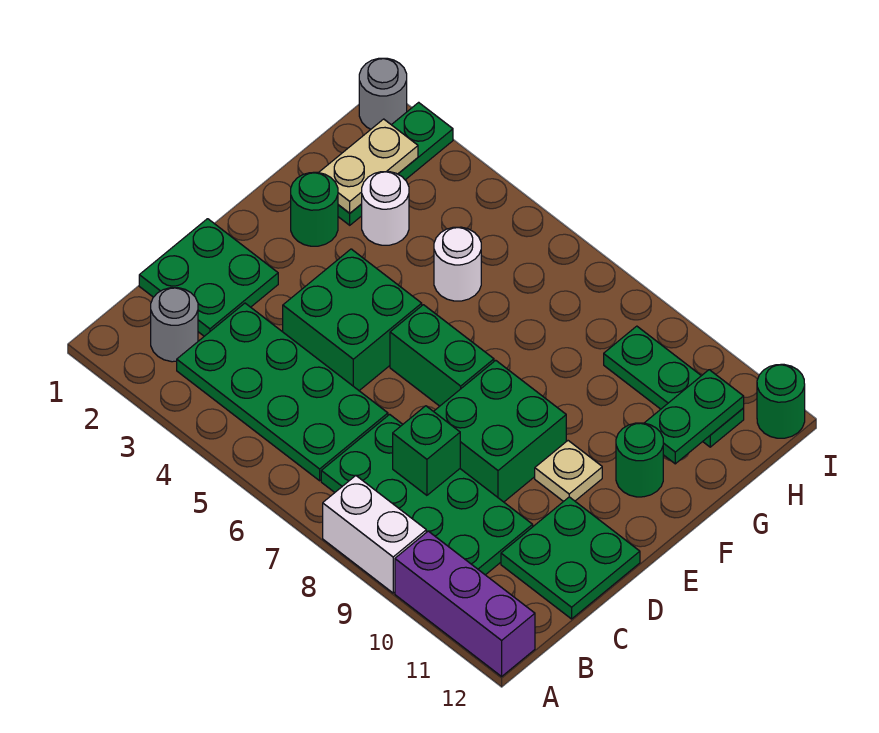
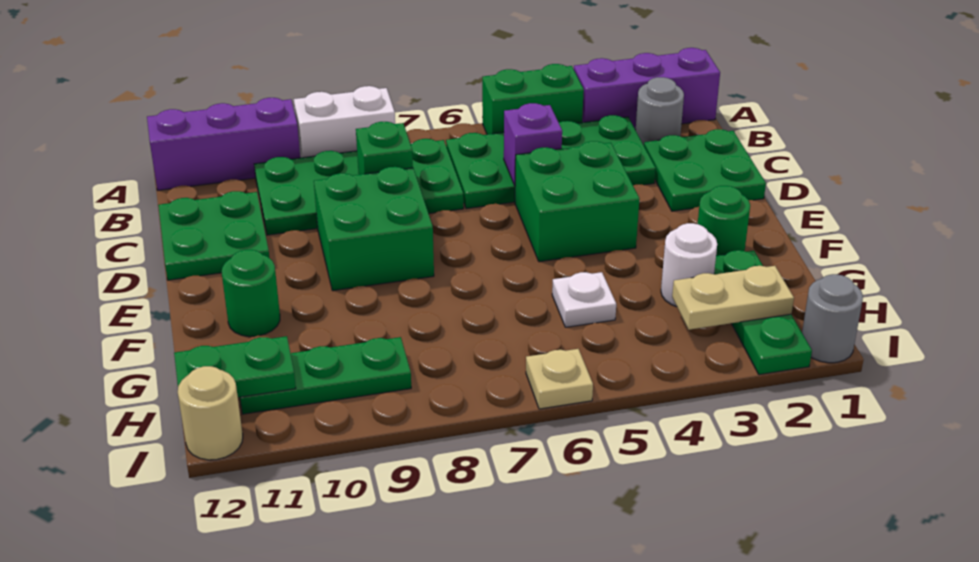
none -> purple 1x3 brick [574,48,720,130]
none -> purple 1x1 brick [504,103,562,185]
green 1x2 brick [390,305,494,406] -> green 1x2 brick moved to [482,64,584,134]
tan 1x1 plate [535,441,602,502] -> tan 1x1 plate moved to [526,349,593,409]
tan 1x2 plate [319,119,418,213] -> tan 1x2 plate turned to [672,266,794,330]
white 1x1 round brick [434,227,481,301] -> white 1x1 plate [552,272,616,327]
green 1x2 plate [645,370,744,464] -> green 1x2 plate turned to [174,336,296,397]
green 1x1 round brick [757,364,805,438] -> tan 1x1 round brick [178,366,243,460]

